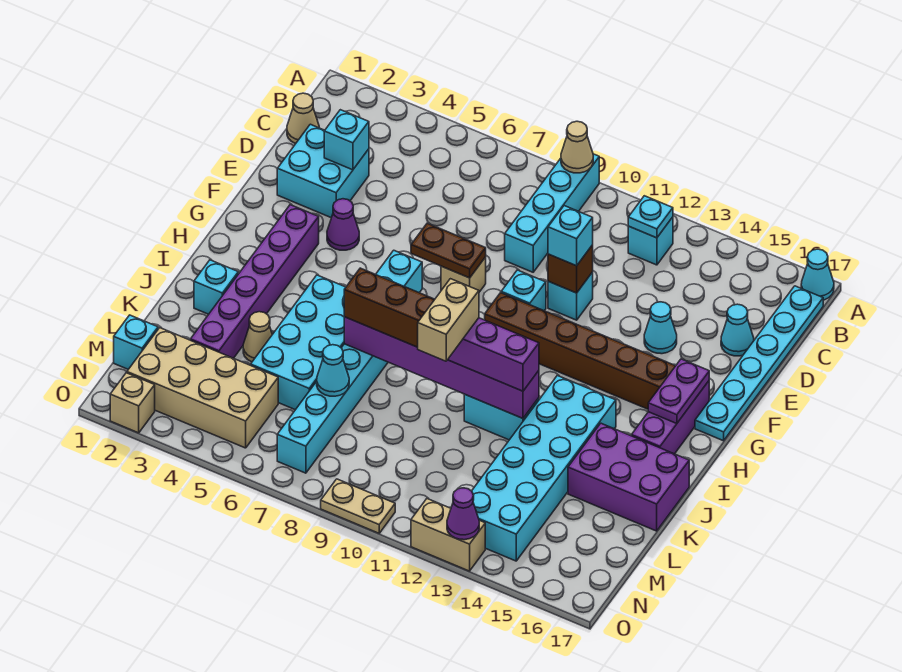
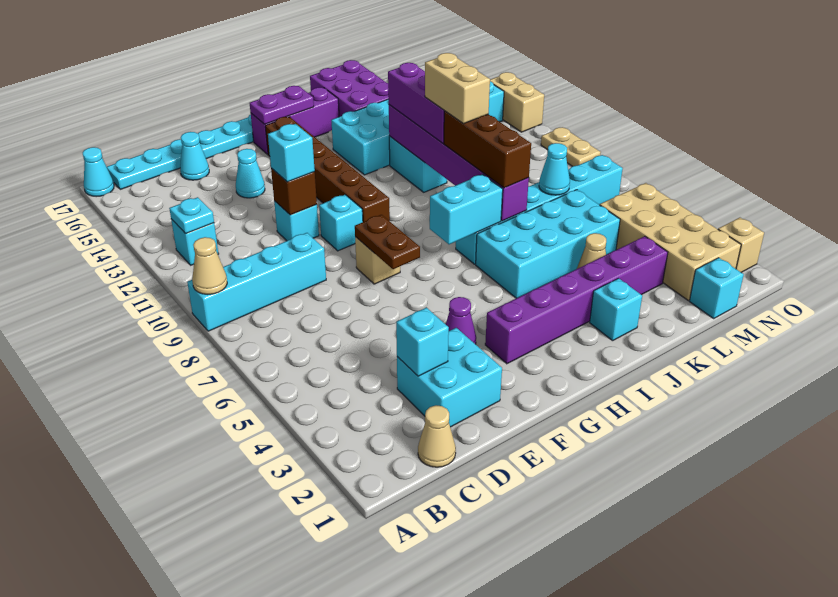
tan 1x2 brick [418,279,479,361] -> tan 1x2 brick turned to [425,53,490,124]
purple 1x1 cone [447,488,479,540] -> none

